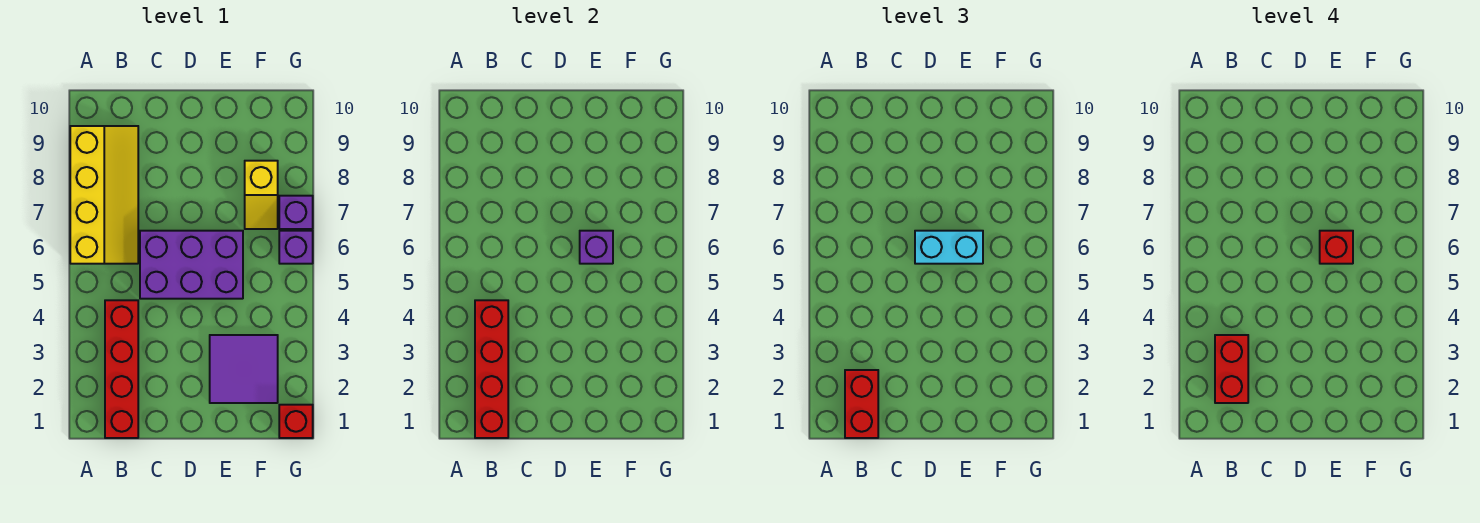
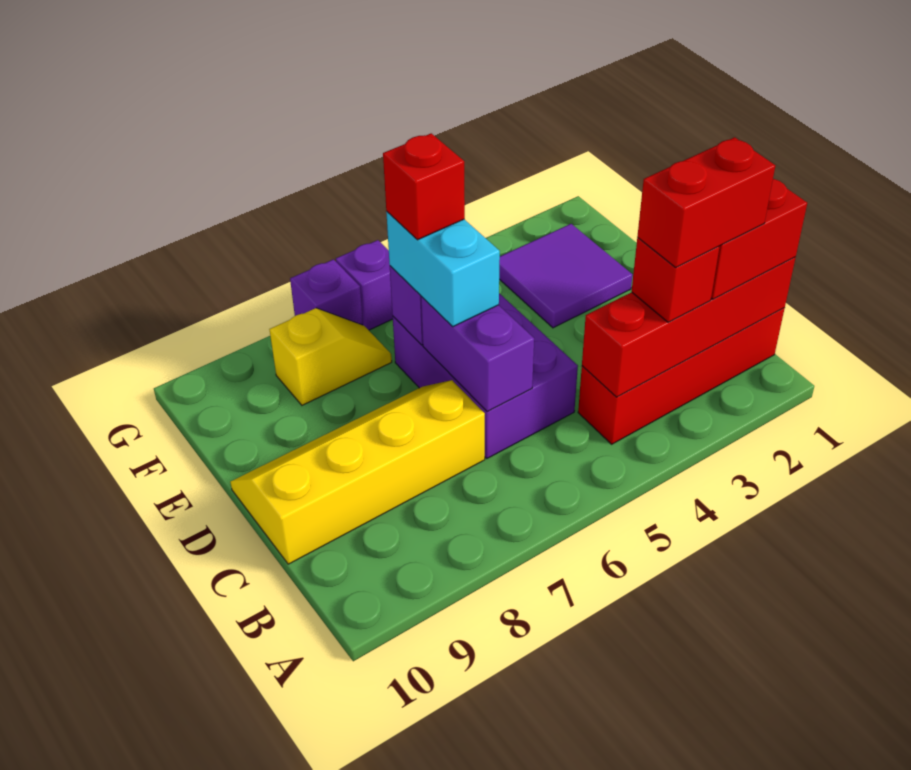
yellow 2x4 slope [70,126,138,264] -> yellow 2x4 slope moved to [230,380,485,564]
none -> purple 1x2 brick [421,296,534,412]
red 1x1 brick [279,405,313,438] -> red 1x1 brick moved to [632,238,719,322]

